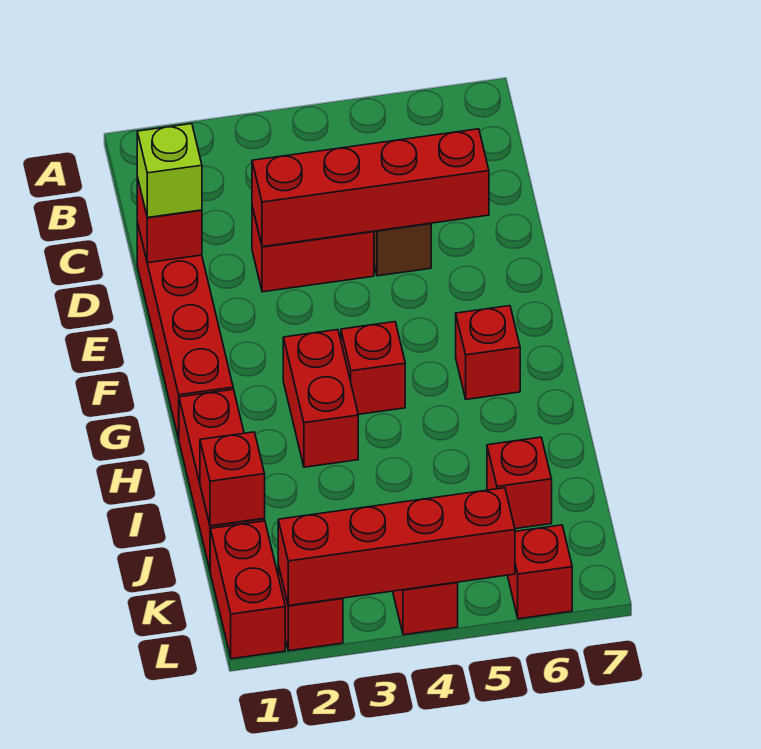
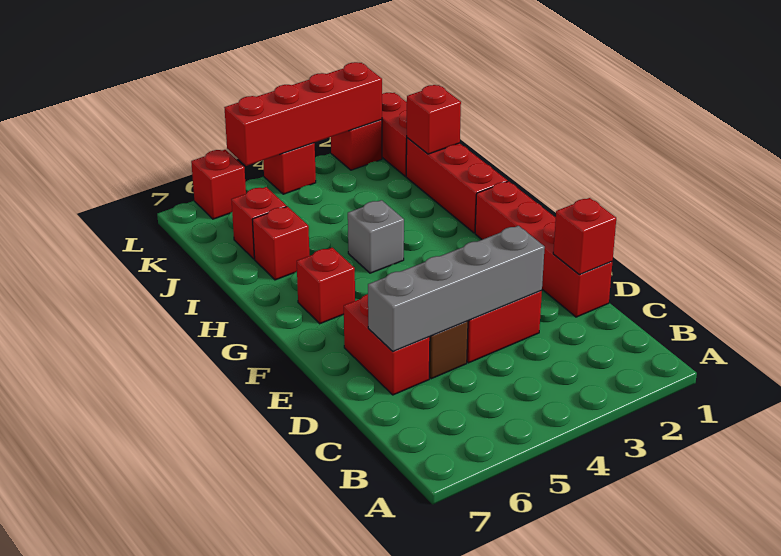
lime 1x1 brick [137,124,202,218] -> none
red 1x4 brick [252,129,489,247] -> grey 1x4 brick [368,226,545,352]
red 1x2 brick [283,330,358,467] -> red 1x2 brick moved to [343,294,430,395]
red 1x1 brick [341,322,405,414] -> red 1x1 brick moved to [252,206,309,280]
none -> grey 1x1 brick [348,200,404,273]

